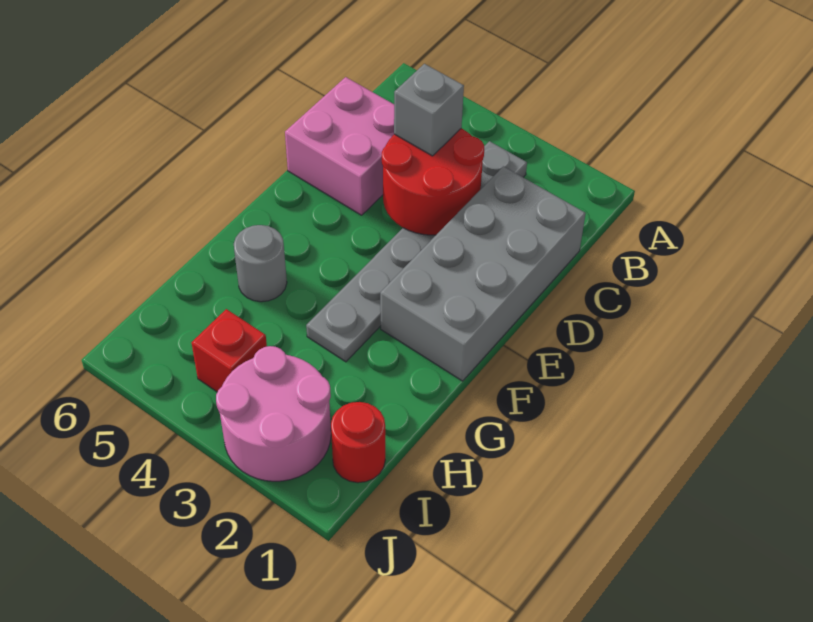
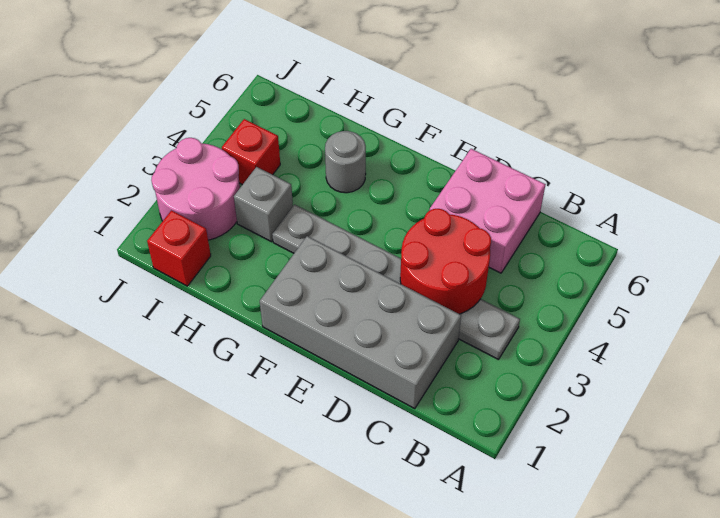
grey 1x1 brick [394,64,464,156] -> grey 1x1 brick moved to [234,167,293,242]
red 1x1 round brick [331,402,385,483] -> red 1x1 brick [147,211,211,286]

